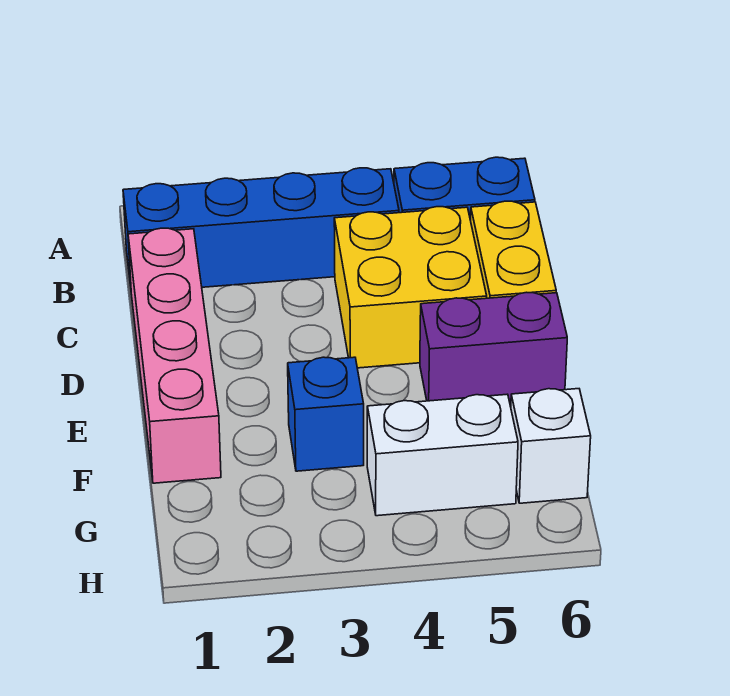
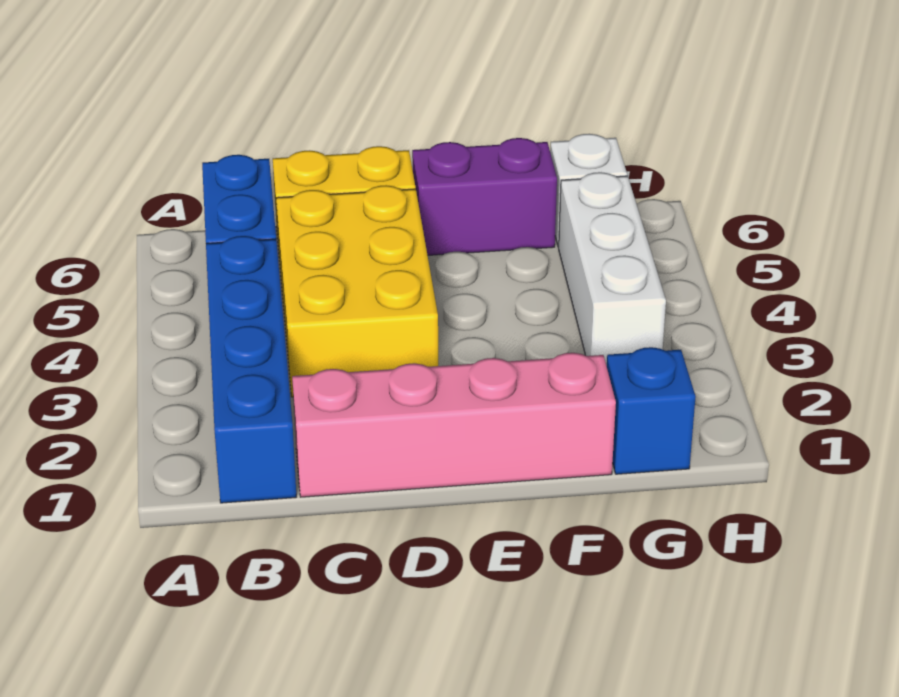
yellow 2x2 brick [334,207,487,368] -> yellow 2x3 brick [276,185,438,397]
purple 1x2 brick [420,292,567,404] -> purple 1x2 brick turned to [412,138,557,255]
blue 1x1 brick [288,357,364,471] -> blue 1x1 brick moved to [607,347,696,474]
white 1x2 brick [367,394,518,516] -> white 1x3 brick [559,172,666,366]

